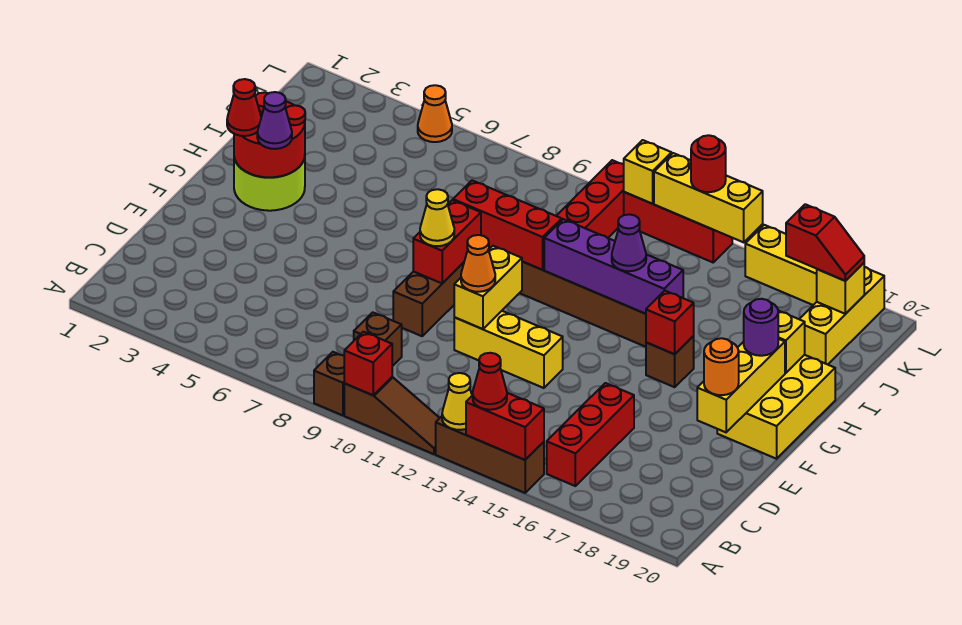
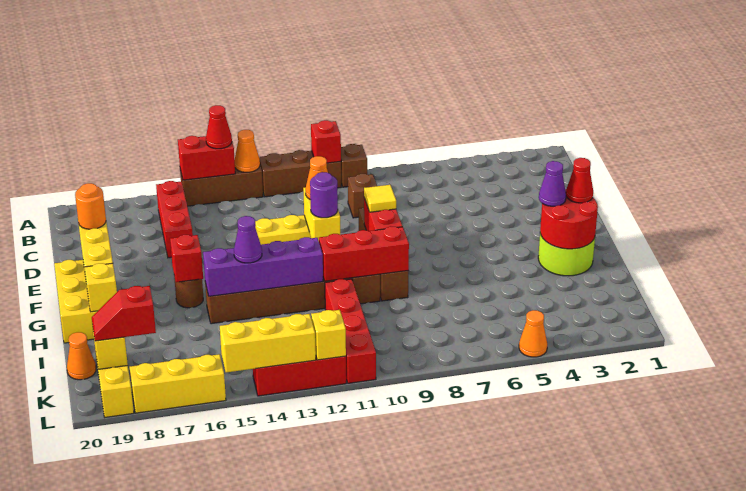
brown 1x3 slope [344,377,439,454] -> brown 1x3 brick [259,150,341,197]
yellow 1x1 cone [442,373,472,430] -> orange 1x1 cone [235,130,260,172]
yellow 1x1 cone [420,189,454,246] -> yellow 1x1 tile [364,185,396,212]
brown 1x1 brick [646,336,694,387] -> brown 1x1 round brick [174,276,203,308]
purple 1x1 round brick [744,299,778,356] -> purple 1x1 round brick moved to [310,172,338,218]
none -> orange 1x1 cone [67,332,96,380]
red 1x1 round brick [691,135,726,192] -> none

